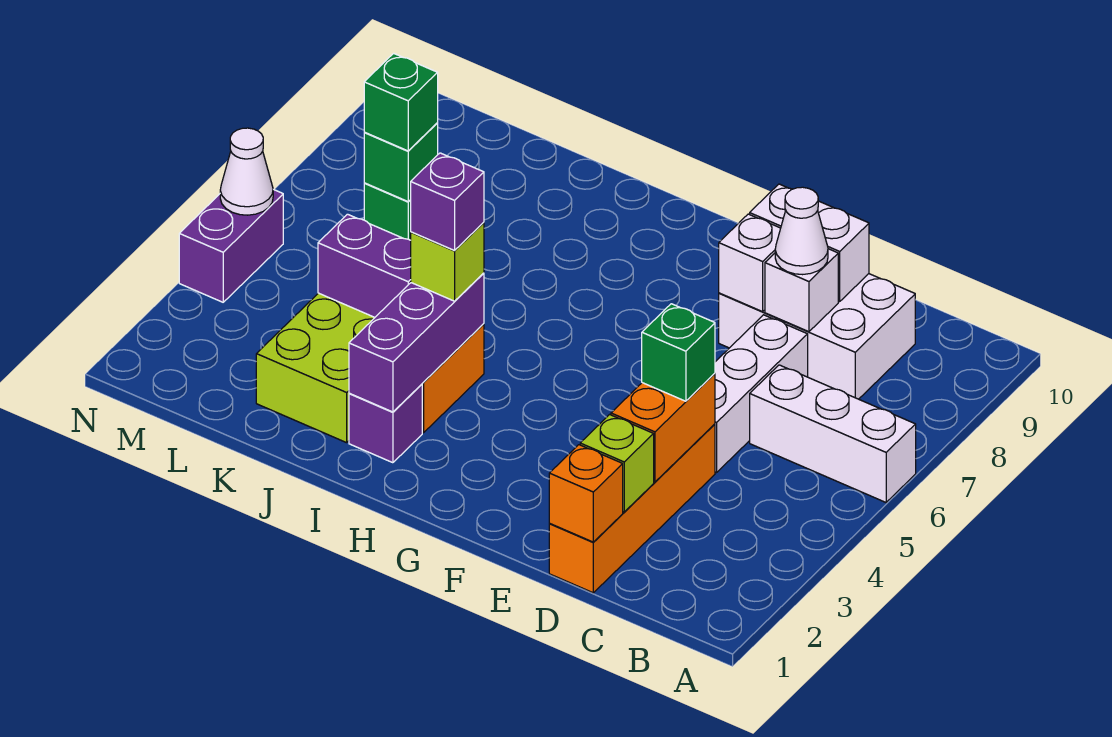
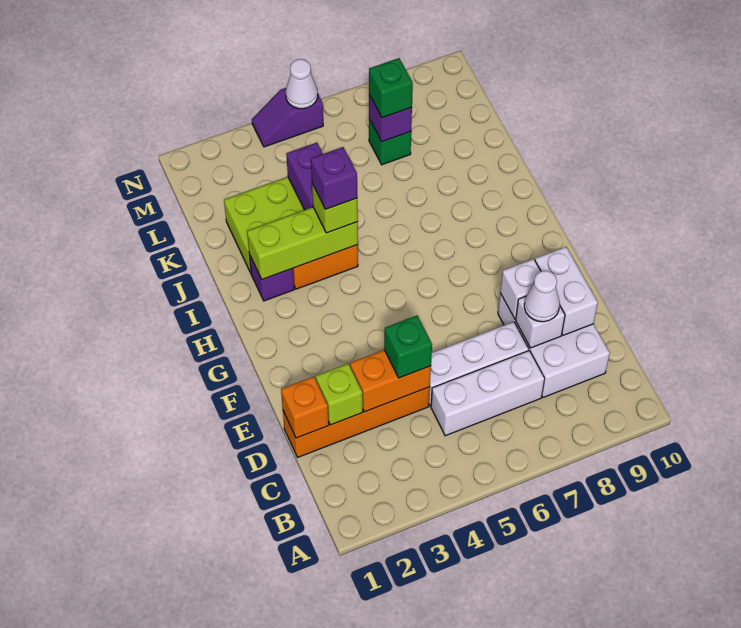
white 1x3 brick [750,365,916,502] -> white 1x3 brick turned to [431,350,545,436]
purple 1x3 brick [349,273,484,412] -> lime 1x3 brick [247,207,358,279]
green 1x1 brick [364,123,438,201] -> purple 1x1 brick [369,95,412,142]
purple 1x2 brick [179,189,283,302] -> purple 1x2 slope [252,88,323,147]

